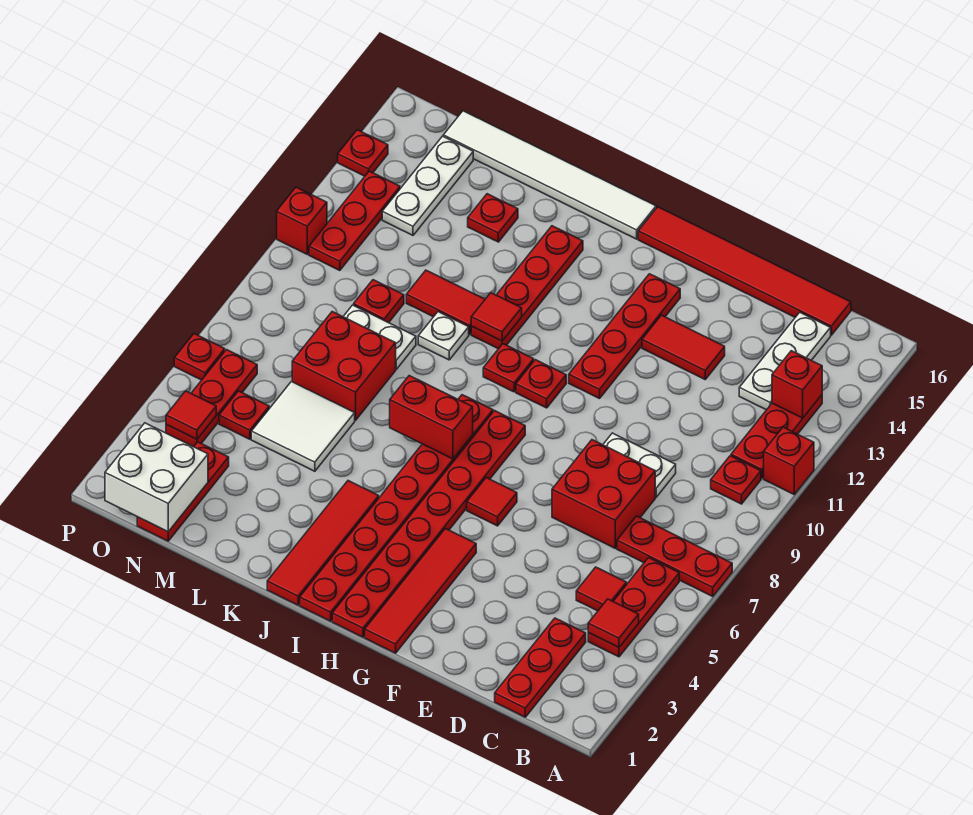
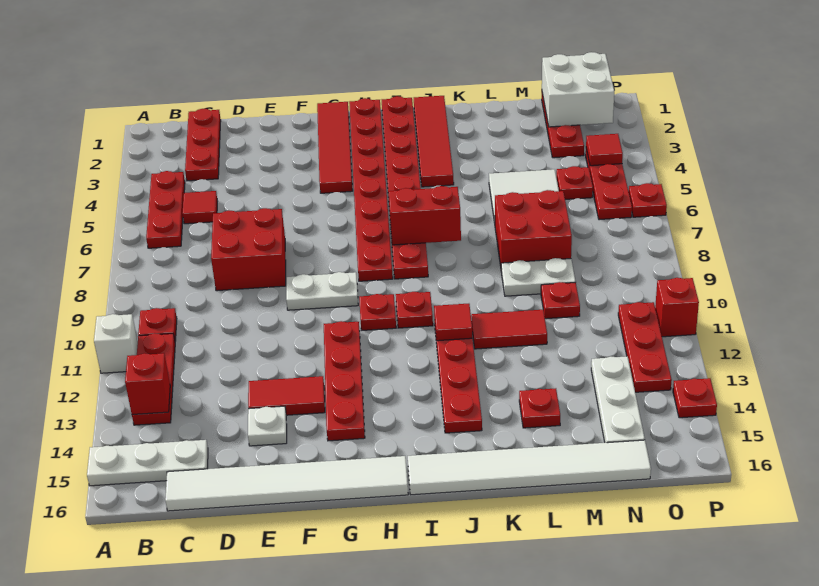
red 1x3 plate [617,516,732,596] -> none
red 1x1 brick [764,427,814,494] -> white 1x1 brick [94,314,138,373]
red 1x1 tile [588,599,639,647] -> none
white 1x3 plate [739,312,831,410] -> white 1x3 plate turned to [87,440,208,486]
red 1x6 tile [638,207,851,335] -> white 1x6 tile [165,456,408,511]
white 1x2 plate [603,433,676,497] -> white 1x2 plate moved to [286,272,358,310]
red 1x1 tile [467,478,517,526] -> none
white 1x1 plate [418,312,469,360] -> white 1x1 plate moved to [248,406,287,446]

